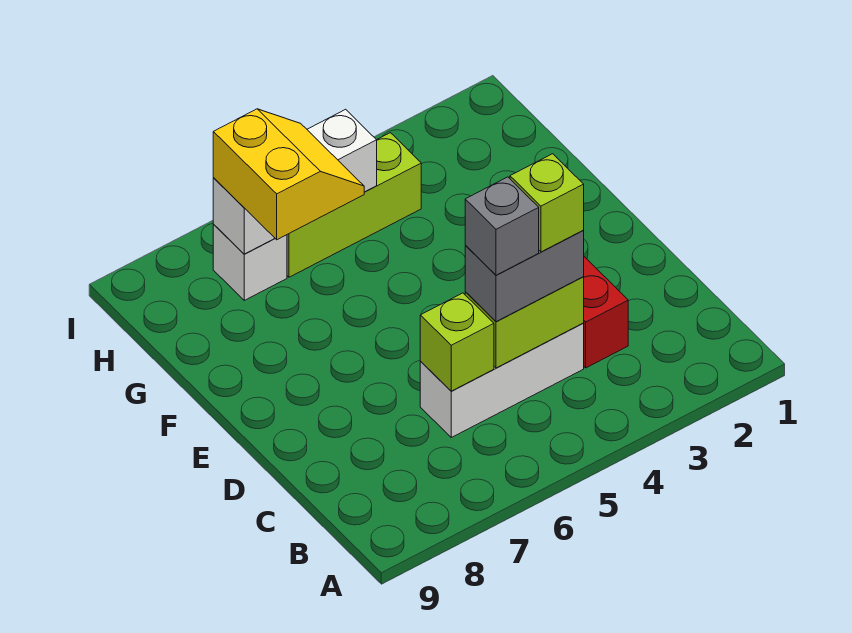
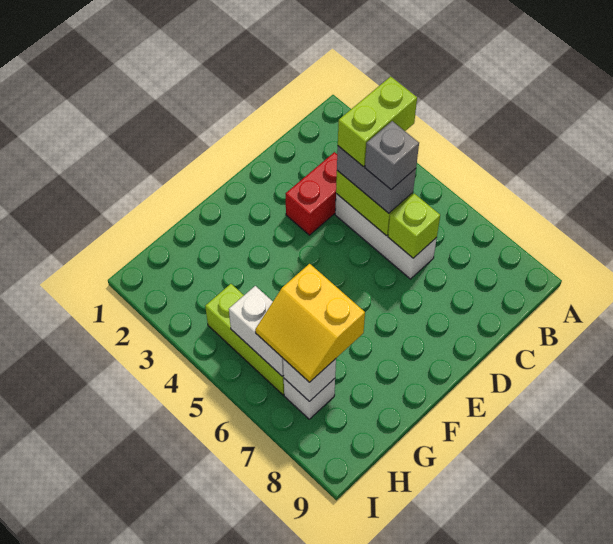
lime 1x1 brick [510,154,584,252] -> lime 1x2 brick [338,76,417,167]
yellow 2x2 slope [213,109,364,240] -> yellow 2x2 slope turned to [255,264,365,382]

